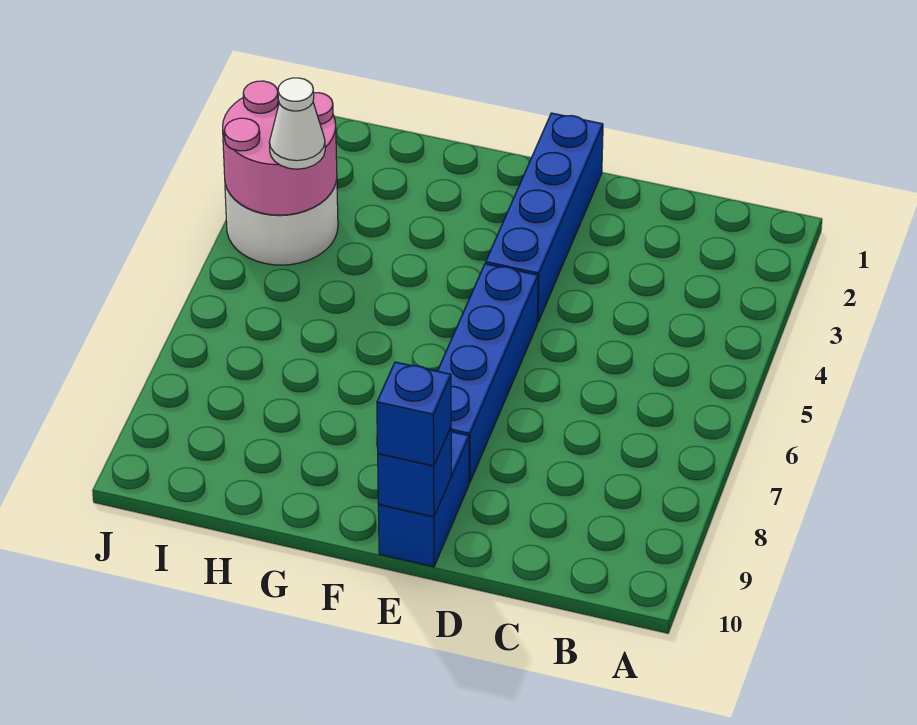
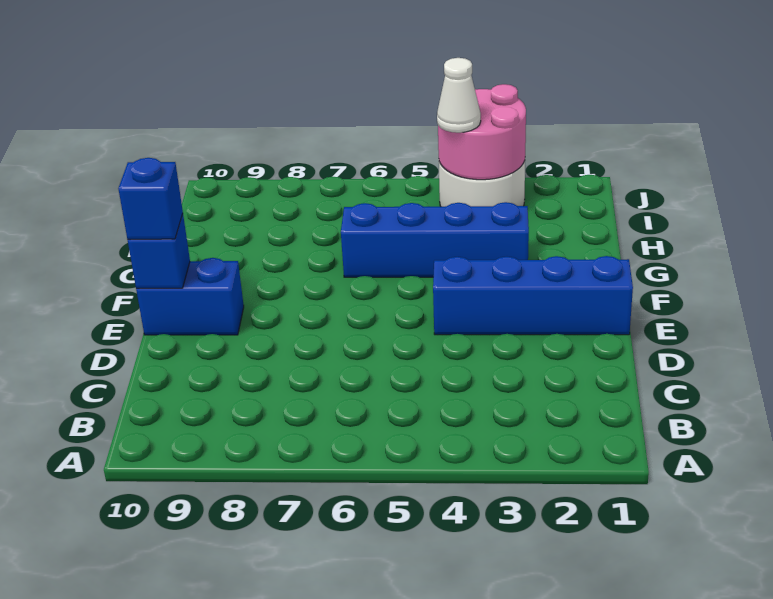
blue 1x4 brick [438,264,538,483] -> blue 1x4 brick moved to [341,202,529,277]

